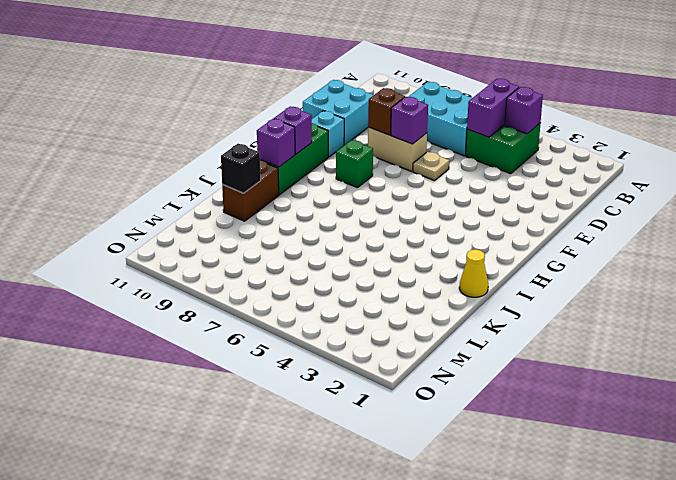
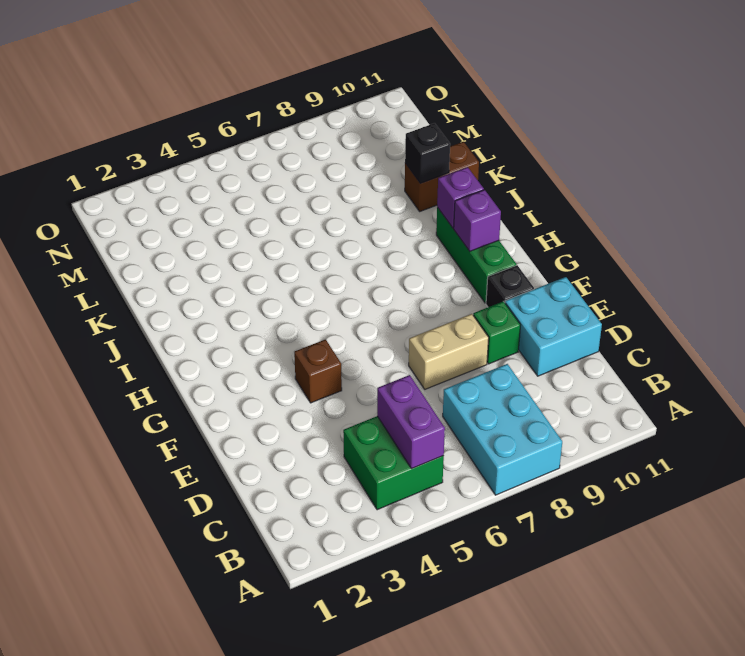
purple 1x1 brick [505,87,543,134] -> none
cyan 2x3 brick [408,82,472,156] -> cyan 2x3 brick turned to [443,364,562,495]
tan 1x1 plate [413,152,449,181] -> none
purple 1x1 brick [391,97,428,144] -> none
brown 1x1 brick [368,88,405,135] -> brown 1x1 brick moved to [294,339,342,403]
cyan 1x1 brick [312,111,344,157] -> black 1x1 brick [486,265,534,307]
green 1x1 brick [336,140,373,188] -> green 1x1 brick moved to [473,301,520,364]
yellow 1x1 cone [459,249,488,297] -> none
brown 1x2 brick [222,160,279,221] -> brown 1x2 brick turned to [405,142,479,211]

